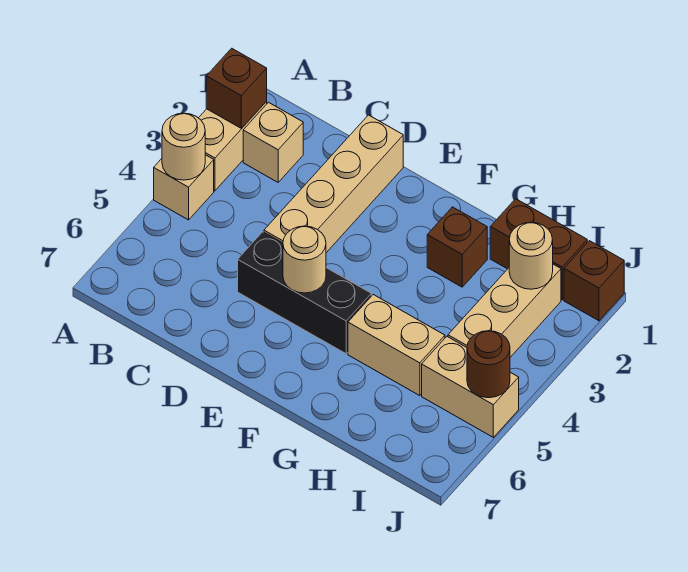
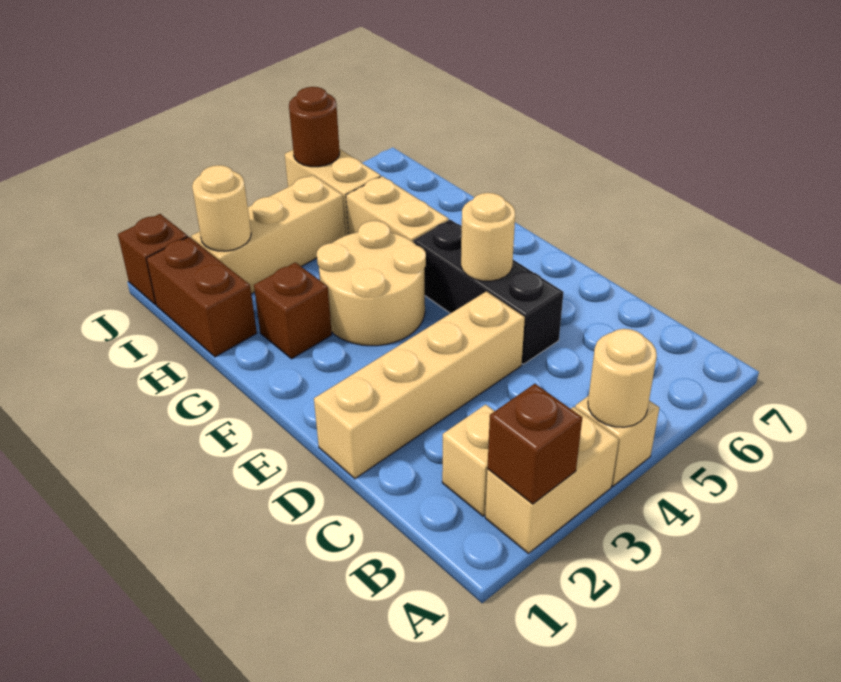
none -> tan 2x2 round brick [317,221,426,346]

